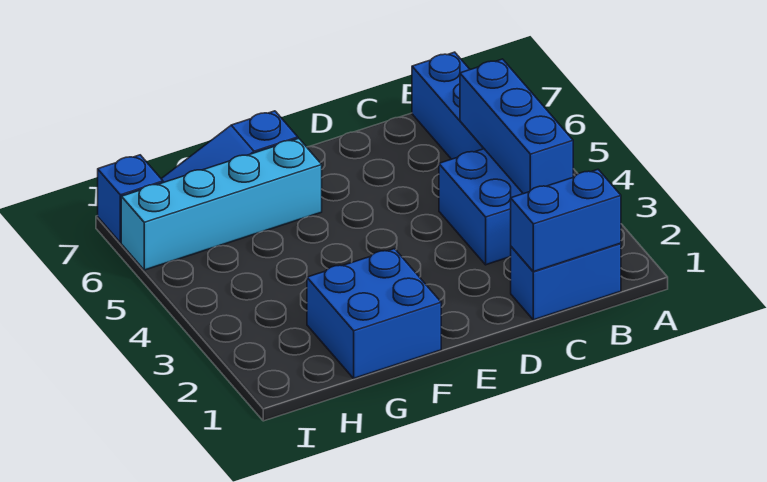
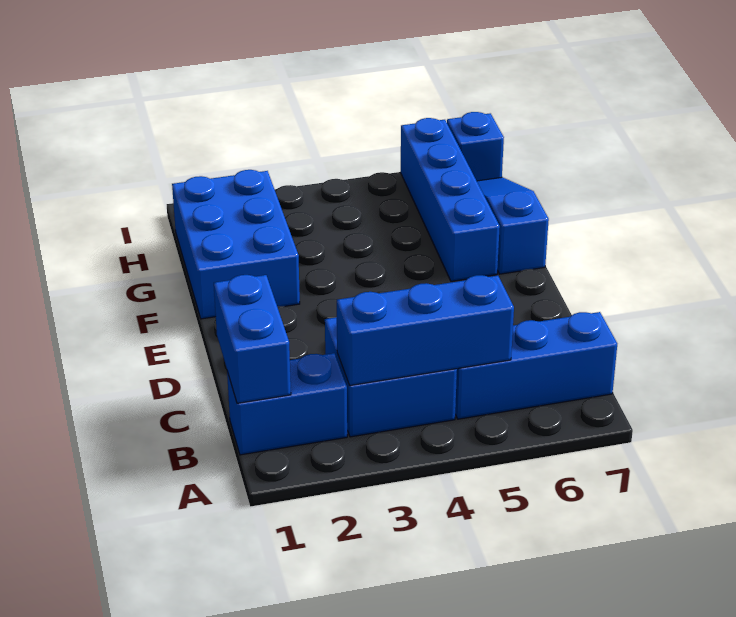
blue 1x2 brick [511,243,621,320] -> blue 1x2 brick turned to [227,353,347,455]
blue 2x2 brick [307,249,441,378] -> blue 2x3 brick [172,170,300,319]
cyan 1x4 brick [121,139,322,270] -> blue 1x4 brick [401,118,500,281]

